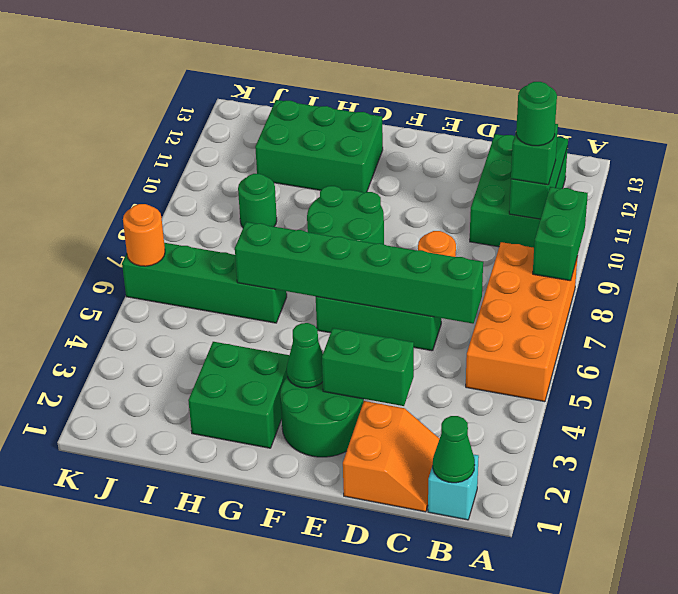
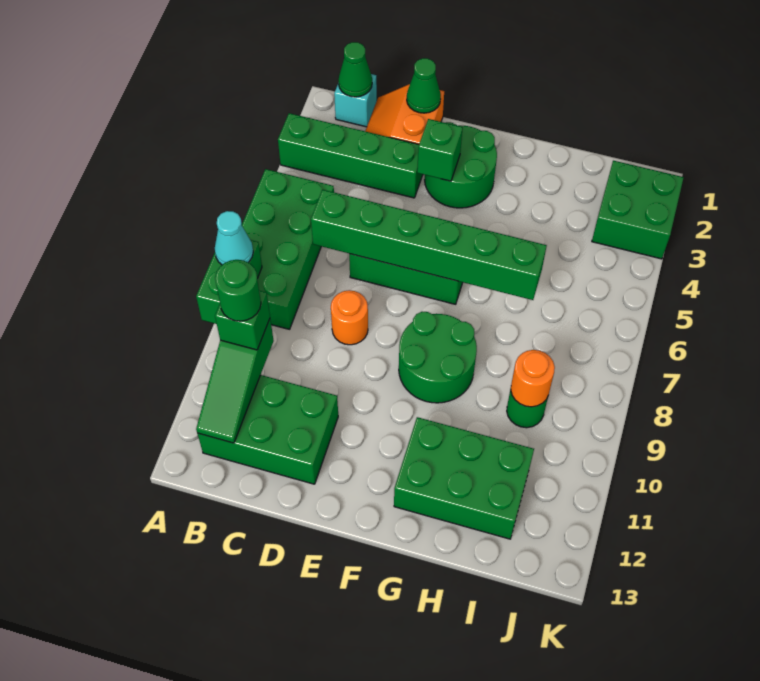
orange 2x4 brick [466,242,578,402] -> green 2x4 brick [242,169,334,329]
none -> cyan 1x1 cone [215,211,253,265]
green 2x3 brick [470,134,568,248] -> green 2x3 brick turned to [197,375,338,484]
green 1x2 brick [322,328,414,406] -> green 1x1 brick [417,119,463,181]
green 1x1 cone [287,323,323,388] -> green 1x1 cone moved to [407,58,441,113]
green 2x2 brick [188,342,289,448] -> green 2x2 brick moved to [592,161,684,259]
green 1x4 brick [122,243,287,323] -> green 1x4 brick moved to [278,113,423,198]
orange 1x1 round brick [123,204,165,266] -> orange 1x1 round brick moved to [511,350,555,407]

